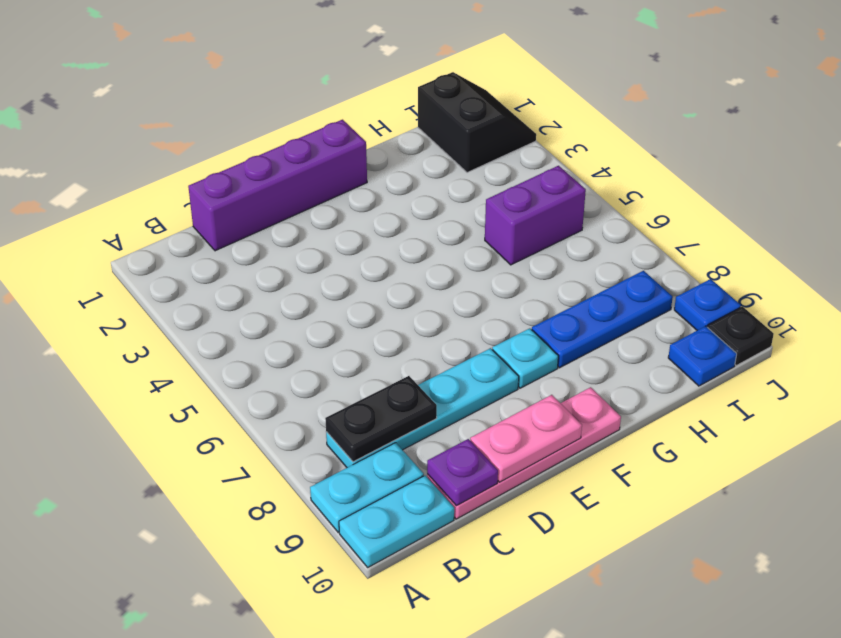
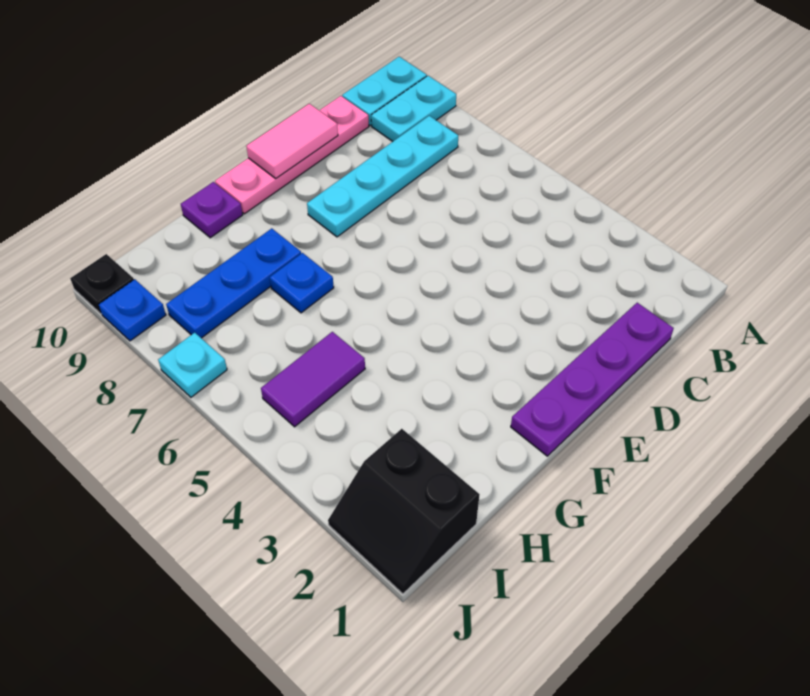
black 1x2 plate [325,376,437,462] -> none
purple 1x4 brick [188,120,367,251] -> purple 1x4 plate [511,303,674,456]
purple 1x1 plate [427,439,498,506] -> purple 1x1 plate moved to [181,182,243,238]
pink 1x2 plate [470,395,582,482] -> pink 1x2 tile [246,104,338,178]
cyan 1x1 plate [492,328,558,388] -> cyan 1x1 plate moved to [158,333,227,397]
purple 1x2 brick [485,166,586,265] -> purple 1x2 tile [261,332,365,427]
blue 1x1 plate [668,326,737,386] -> blue 1x1 plate moved to [270,253,334,313]

